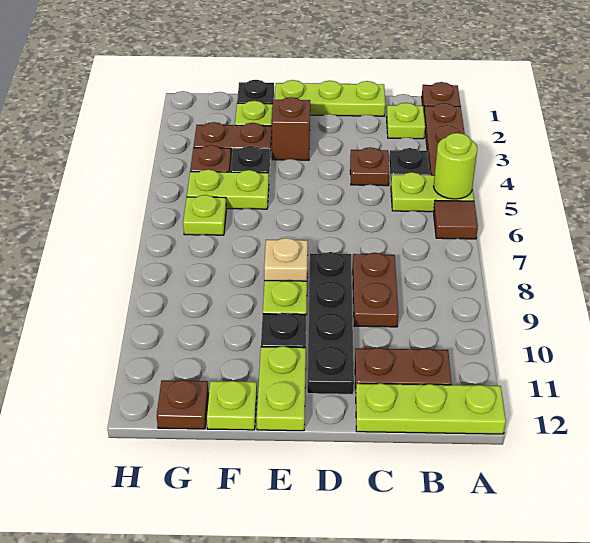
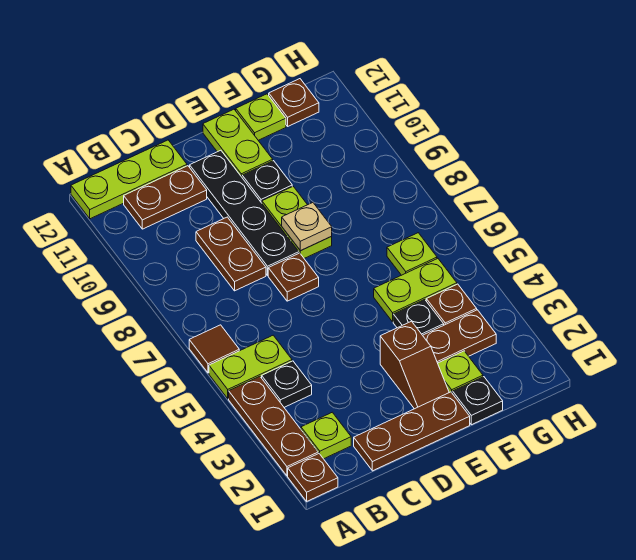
lime 1x1 round brick [433,133,477,199] -> none
lime 1x3 plate [275,80,385,116] -> brown 1x3 plate [354,392,470,471]
brown 1x1 plate [350,147,390,186] -> brown 1x1 plate moved to [268,253,319,301]

